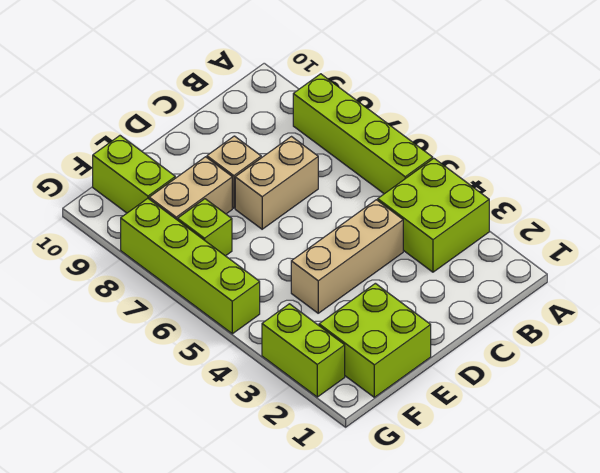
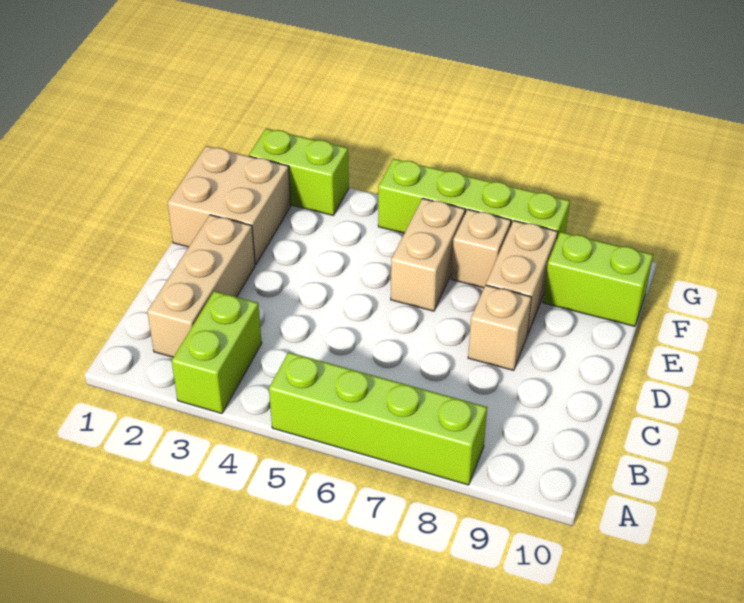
lime 2x2 brick [378,158,489,272] -> lime 1x2 brick [172,291,262,413]
tan 1x3 brick [291,200,403,313] -> tan 1x3 brick moved to [147,215,255,357]
tan 1x2 brick [235,137,318,229] -> tan 1x2 brick moved to [391,198,465,311]
lime 2x2 brick [319,283,431,397] -> tan 2x2 brick [168,146,291,265]
lime 1x1 brick [178,199,232,256] -> tan 1x1 brick [451,209,511,288]

